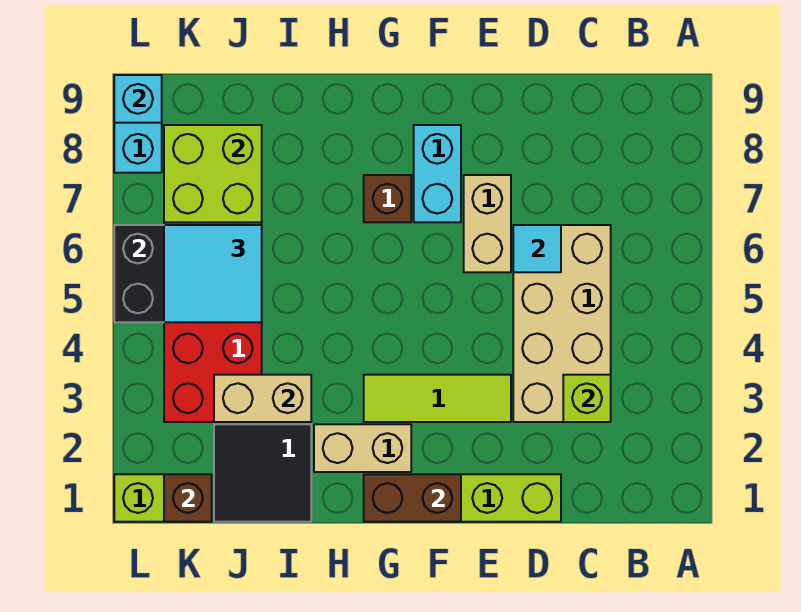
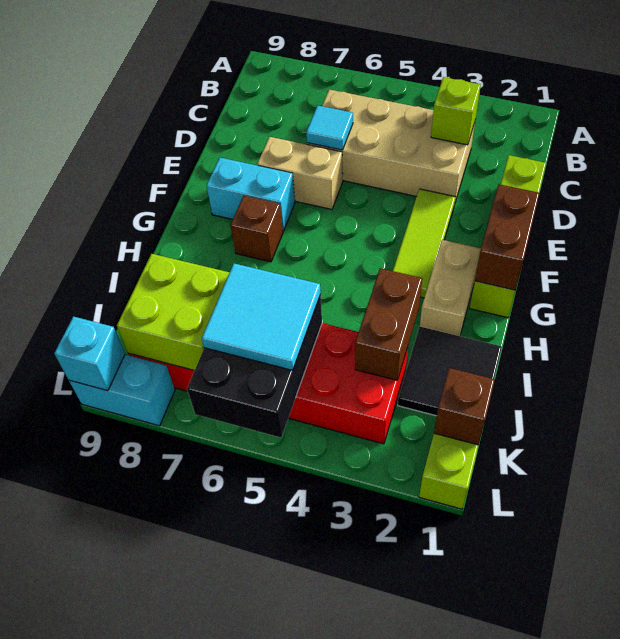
tan 1x2 brick [214,375,311,422] -> brown 1x2 brick [355,268,422,380]

